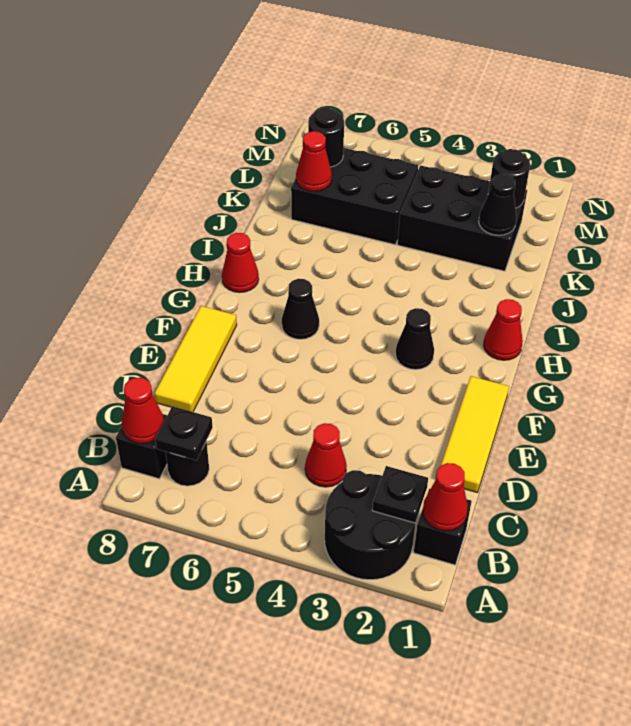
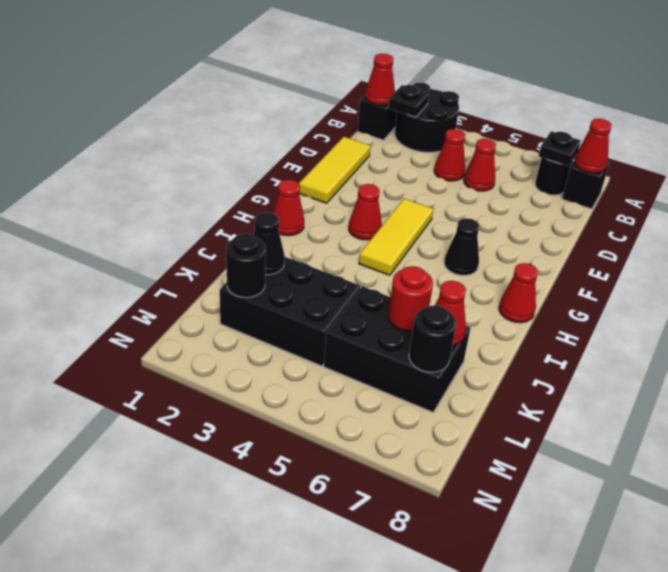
none -> red 1x1 cone [464,139,496,191]
yellow 1x3 tile [154,306,237,412] -> yellow 1x3 tile moved to [359,199,433,275]
black 1x1 cone [395,308,434,370] -> red 1x1 cone [349,184,382,240]
none -> red 1x1 round brick [388,266,433,331]

